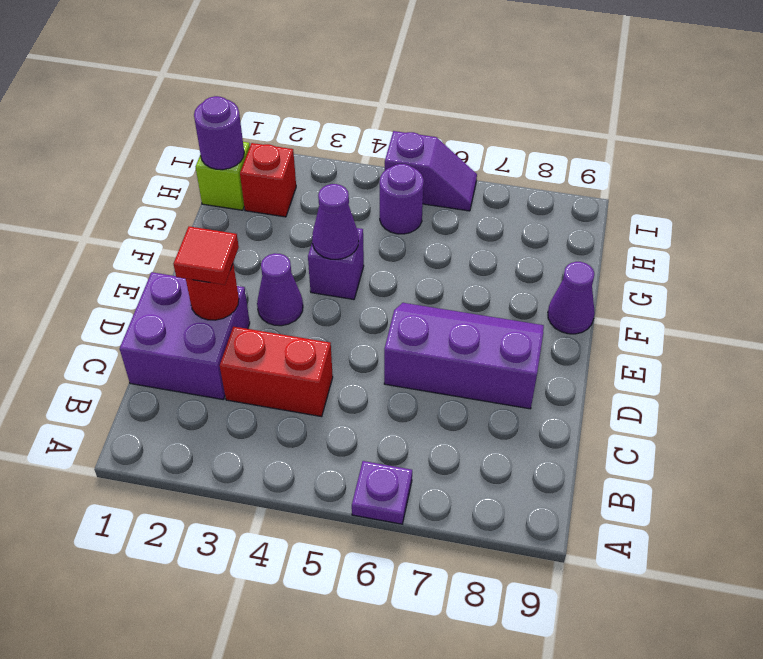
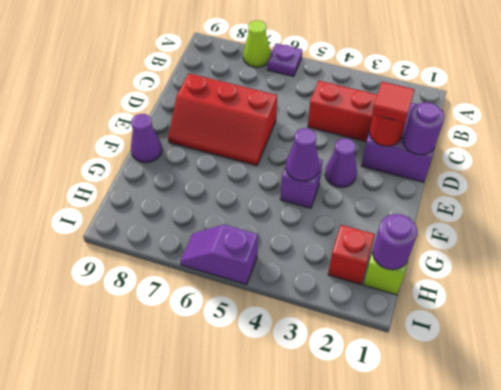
none -> lime 1x1 cone [243,20,271,67]
purple 2x3 slope [384,303,544,409] -> red 2x3 slope [168,73,277,166]
purple 1x1 round brick [380,164,424,234] -> purple 1x1 round brick moved to [403,102,444,155]

